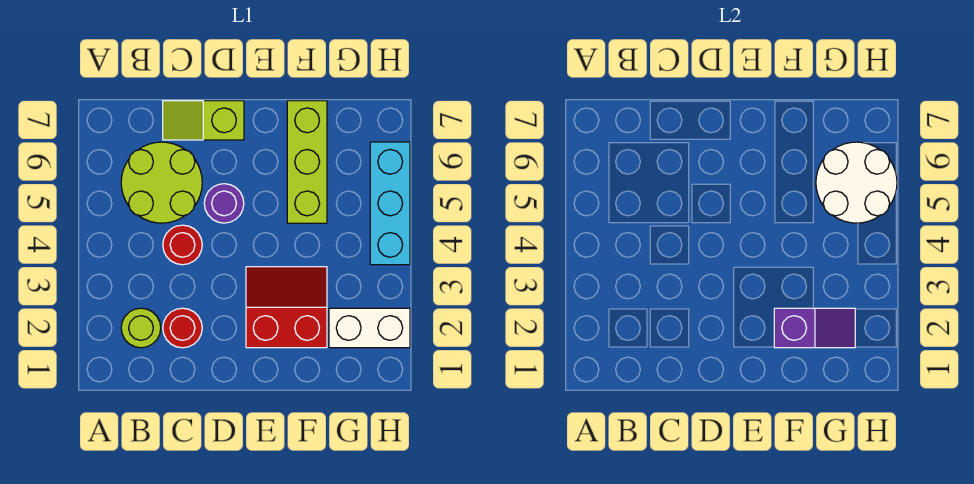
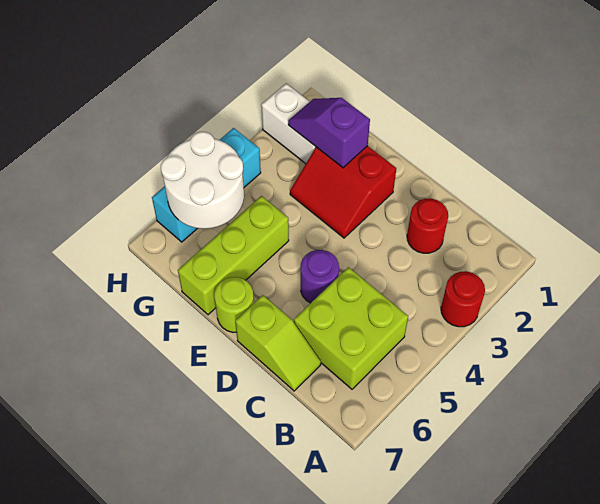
lime 1x1 round brick [121,308,161,348] -> lime 1x1 round brick moved to [214,277,254,332]
lime 2x2 round brick [121,142,202,223] -> lime 2x2 brick [294,267,408,389]
red 1x1 round brick [163,225,202,265] -> red 1x1 round brick moved to [441,271,485,327]

